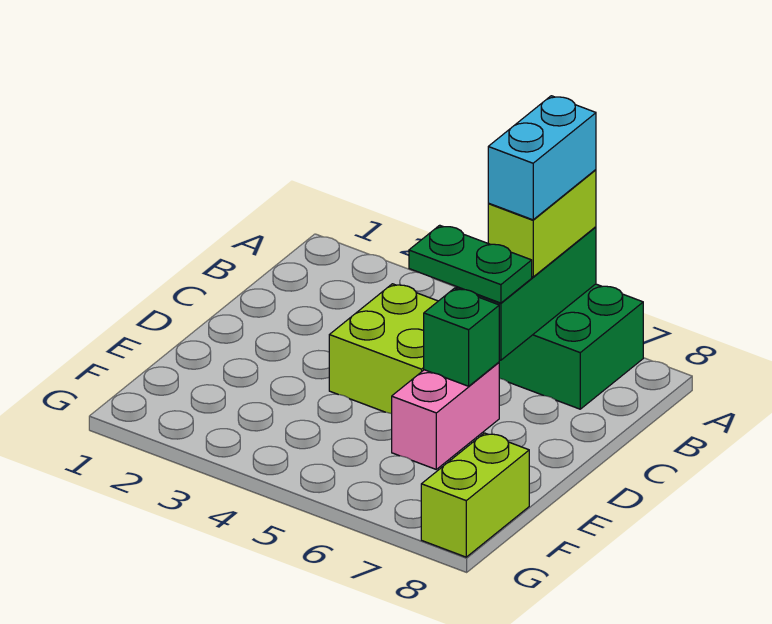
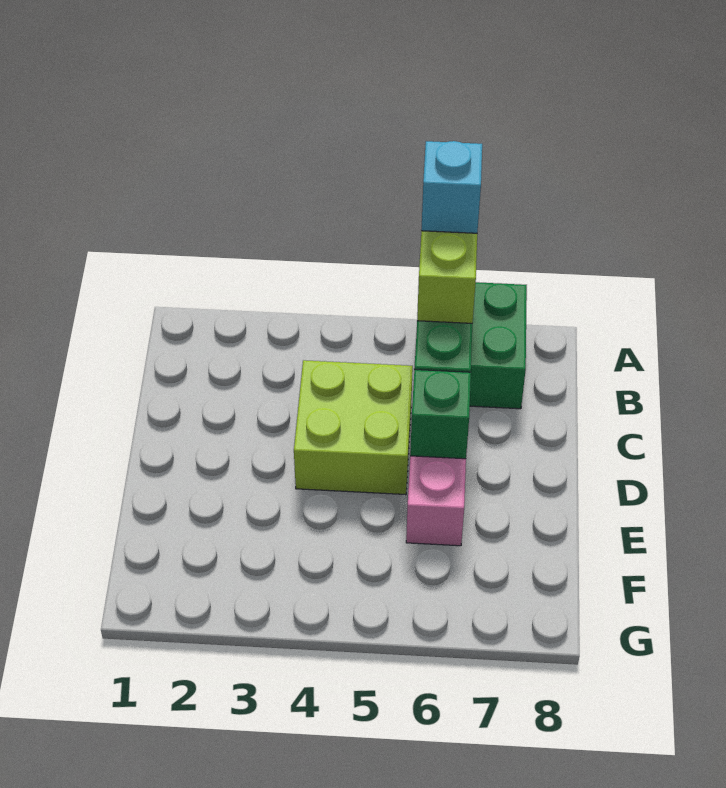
cyan 1x2 brick [488,96,596,220] -> cyan 1x1 brick [421,141,482,233]
green 1x2 plate [409,225,532,303] -> none
lime 1x2 brick [421,433,529,557] -> none

